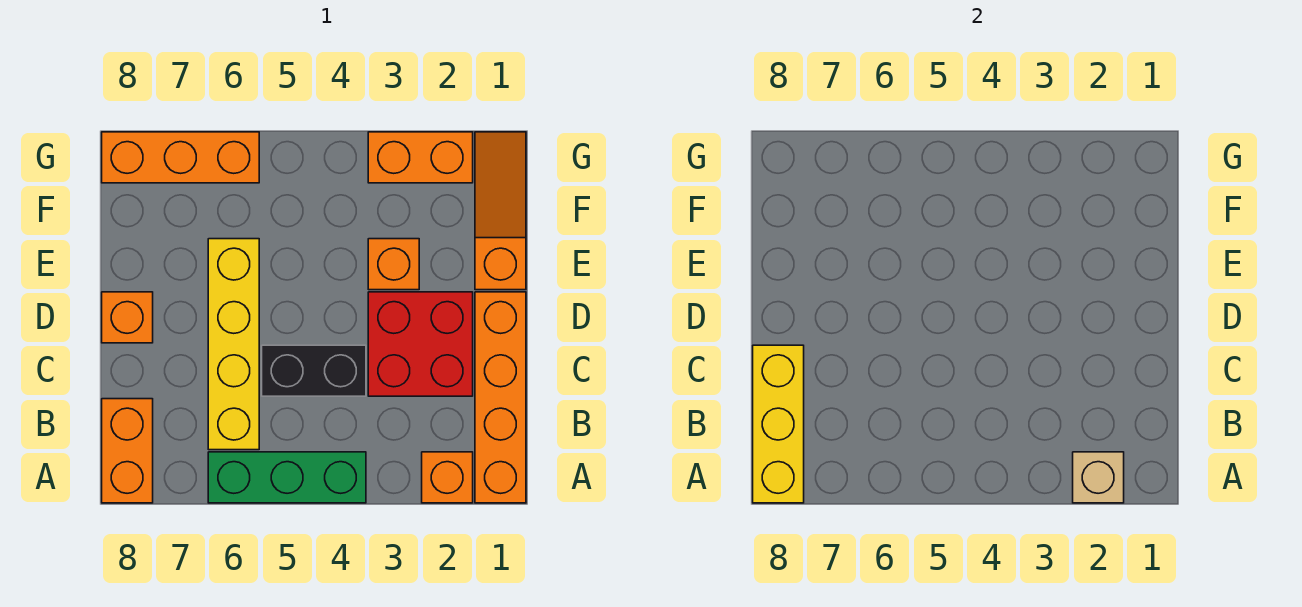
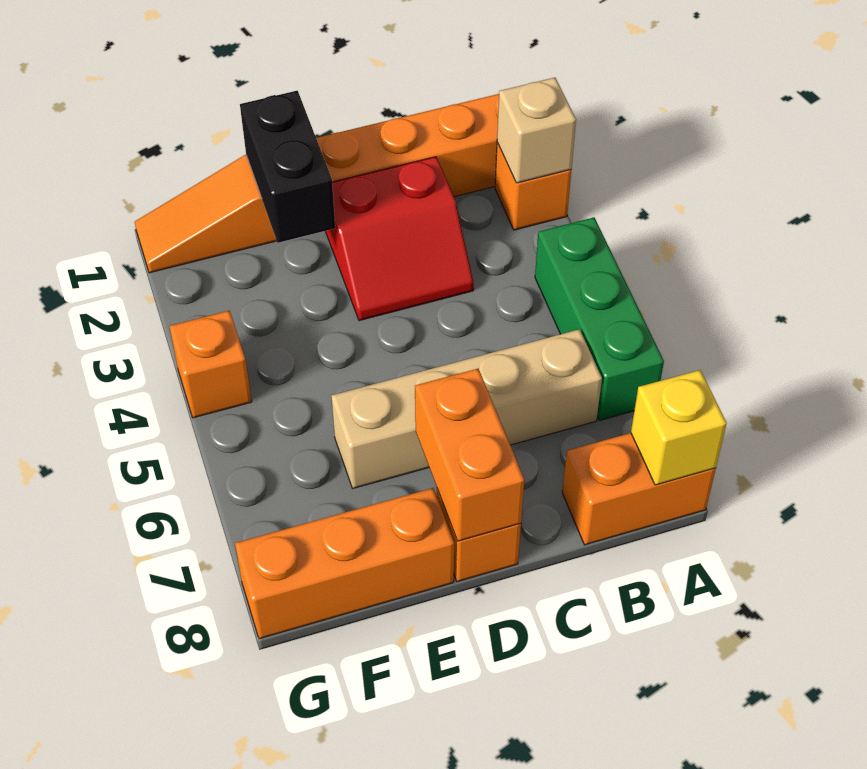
yellow 1x3 brick [753,345,804,503] -> yellow 1x1 brick [631,370,727,485]
yellow 1x4 brick [208,239,259,450] -> tan 1x4 brick [331,329,602,488]
red 2x2 brick [368,292,473,396] -> red 2x2 slope [325,157,474,321]
black 1x2 brick [262,345,366,396] -> black 1x2 brick moved to [240,91,335,243]
orange 1x1 brick [368,239,419,290] -> orange 1x1 brick moved to [169,311,252,418]
orange 1x2 brick [368,132,473,183] -> orange 1x2 brick moved to [415,369,524,541]
orange 1x3 brick [102,132,259,183] -> orange 1x3 brick turned to [235,488,454,639]

